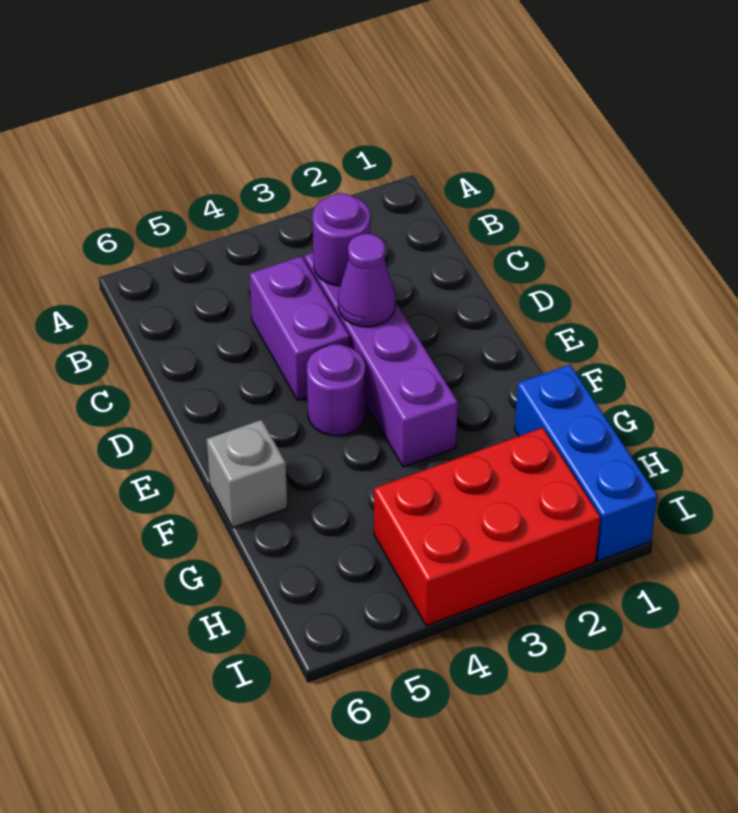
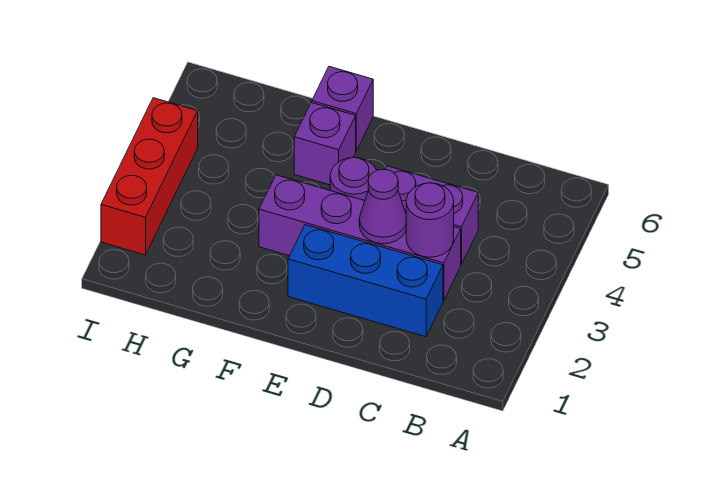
none -> purple 1x1 brick [294,103,356,185]
grey 1x1 brick [207,420,287,528] -> purple 1x1 brick [312,67,373,151]
blue 1x3 brick [515,365,657,561] -> blue 1x3 brick moved to [288,225,443,337]
red 2x3 brick [374,428,600,626] -> red 1x3 brick [101,98,198,255]

